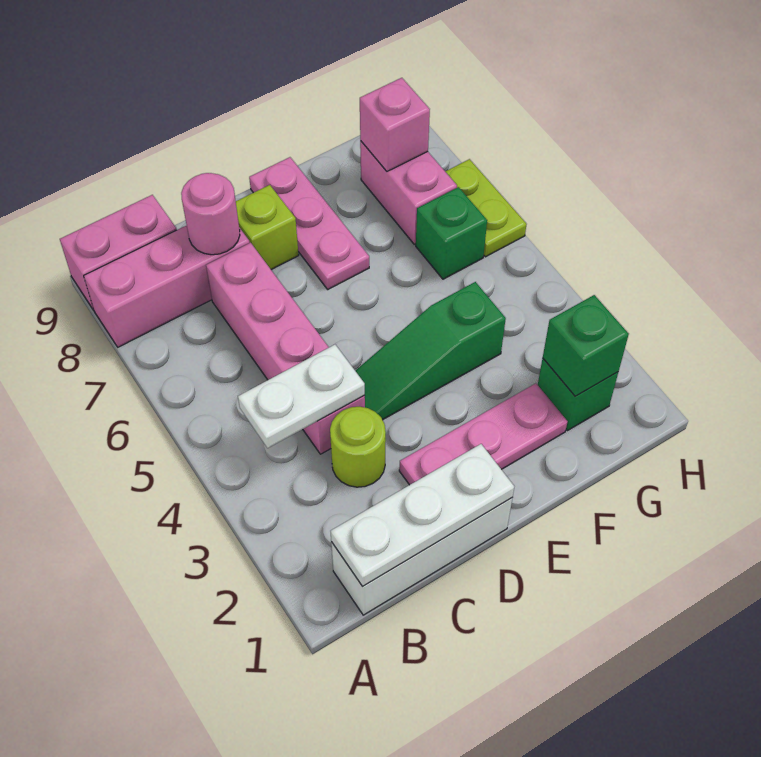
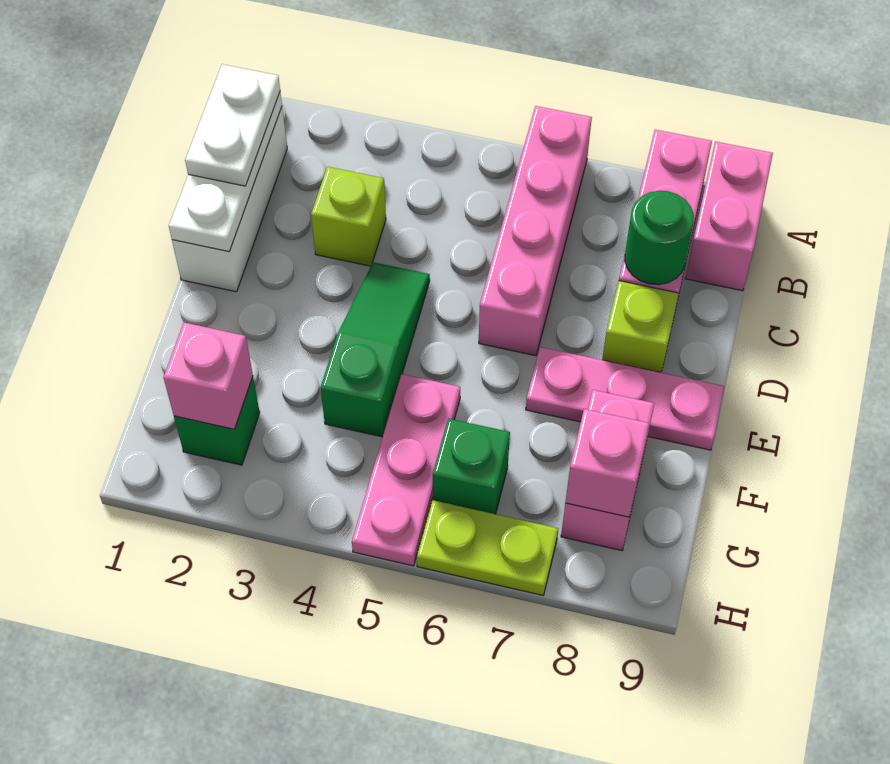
white 1x2 plate [238,345,365,448] -> white 1x2 plate moved to [185,64,280,186]
lime 1x1 round brick [330,407,386,487] -> lime 1x1 brick [311,167,386,266]
pink 1x4 brick [206,243,365,454] -> pink 1x4 brick turned to [479,106,592,356]
pink 1x1 round brick [181,173,240,255] -> green 1x1 round brick [625,191,694,285]
pink 1x3 plate [399,383,567,485] -> pink 1x3 plate moved to [352,374,460,566]
green 1x1 brick [543,295,629,396] -> pink 1x1 brick [164,322,253,429]
pink 1x2 brick [360,141,457,244] -> pink 1x2 brick turned to [561,390,654,550]

